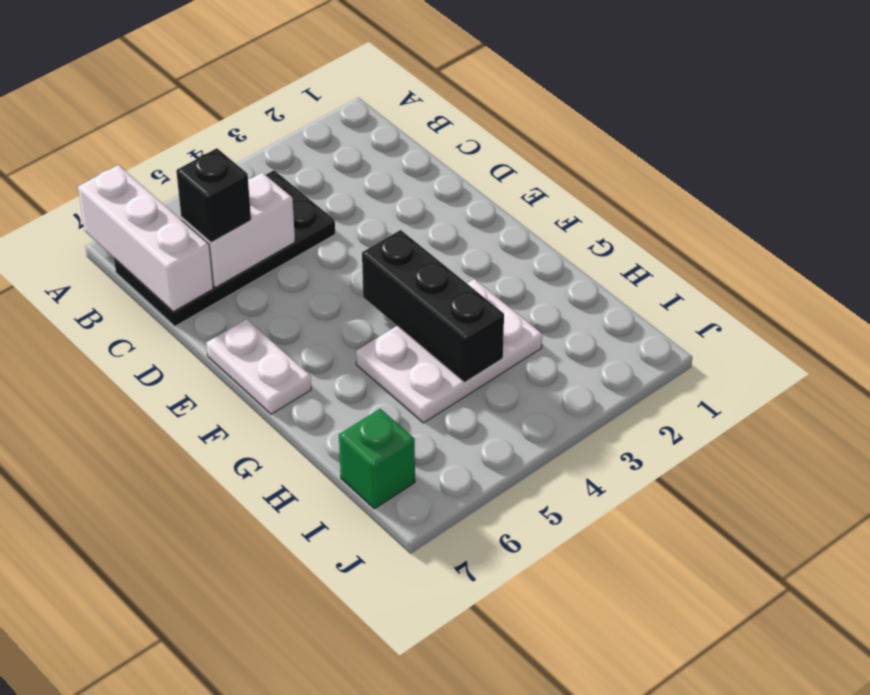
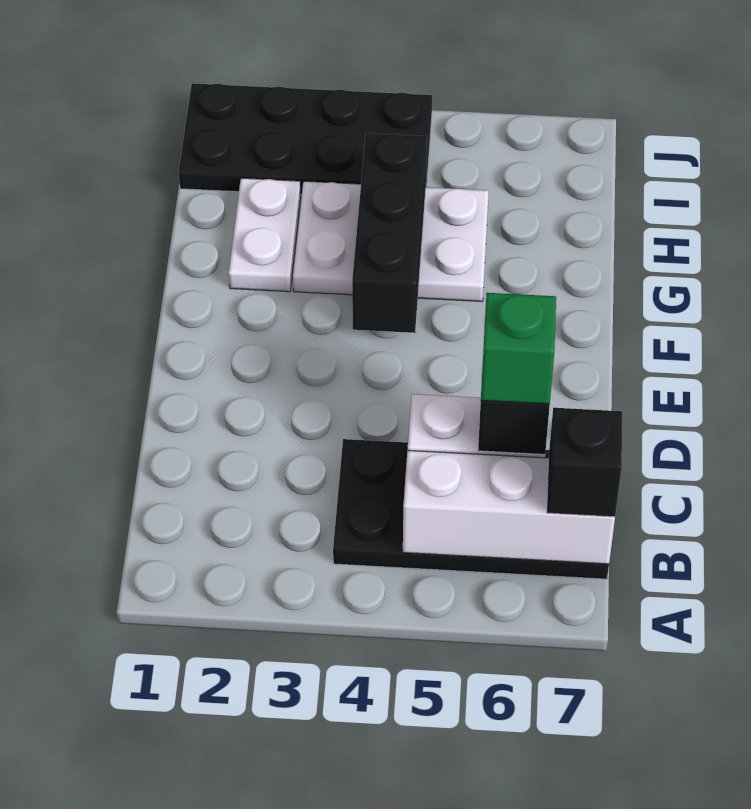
white 1x3 brick [78,165,213,312] -> white 1x3 brick turned to [403,450,615,564]
none -> black 1x1 brick [547,408,622,517]
white 1x2 plate [206,319,311,414] -> white 1x2 plate moved to [229,178,301,292]
none -> black 2x4 plate [179,83,432,195]
green 1x1 brick [339,409,415,509] -> green 1x1 brick moved to [481,293,556,404]

